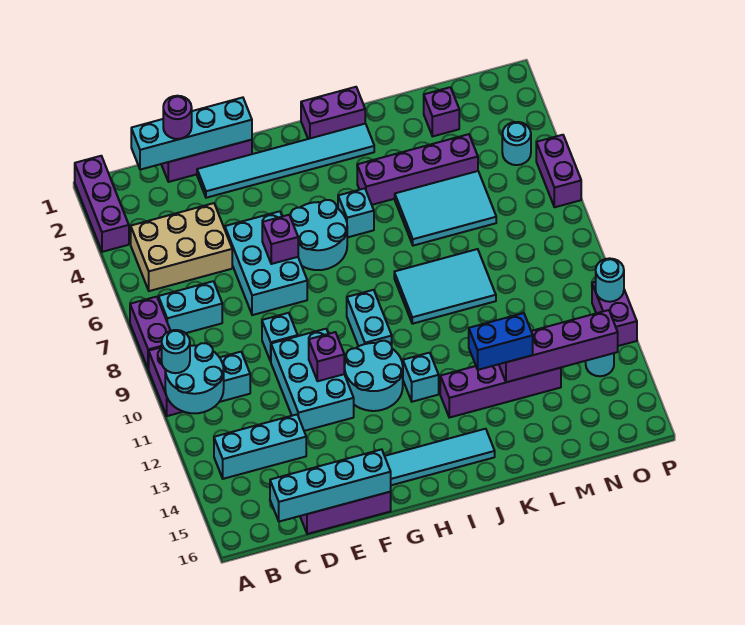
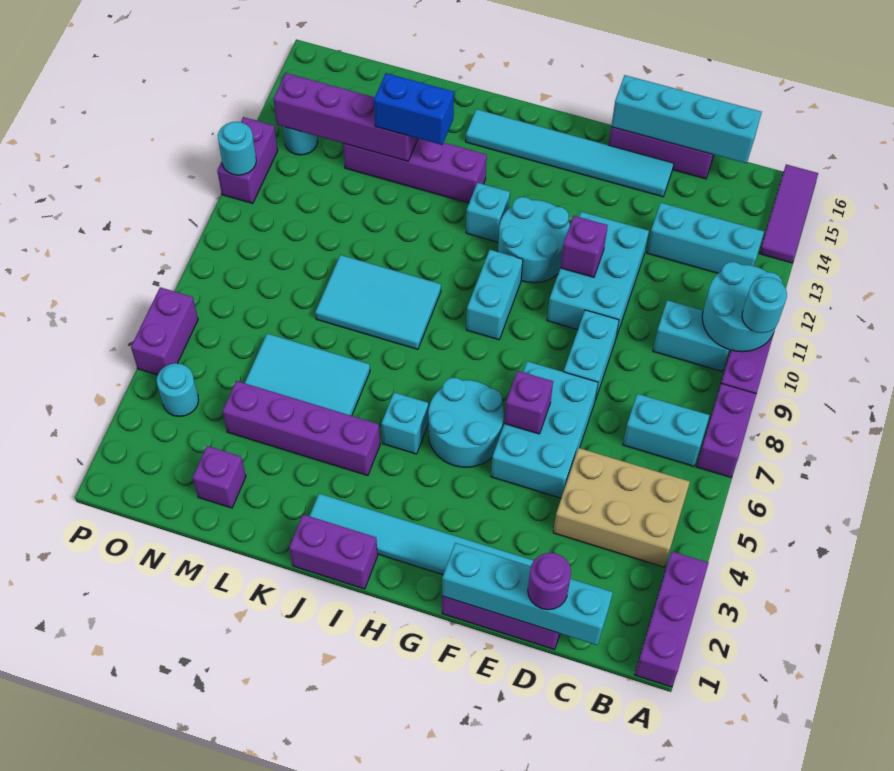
none -> purple 1x3 tile [759,164,818,263]
cyan 1x1 brick [262,313,298,361] -> cyan 1x2 brick [564,310,619,400]

